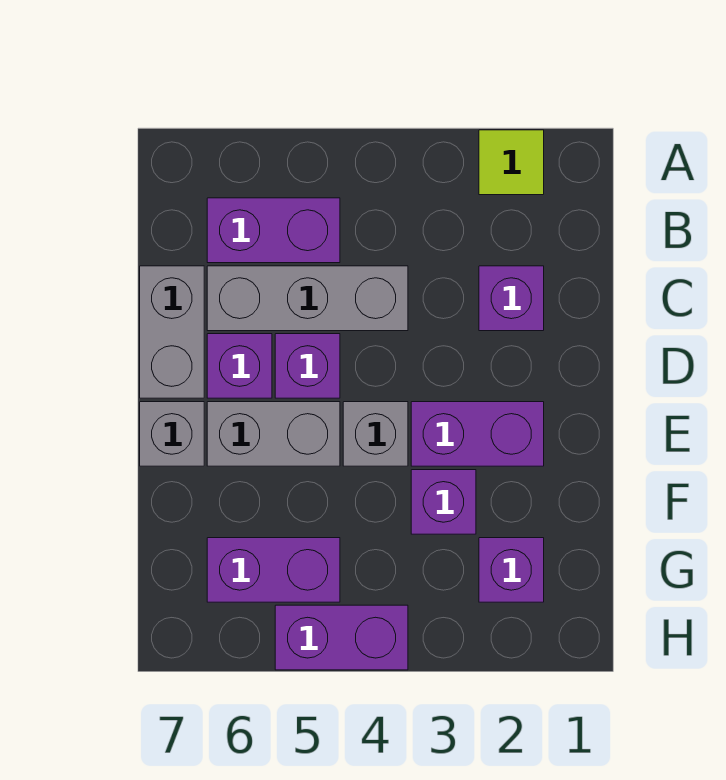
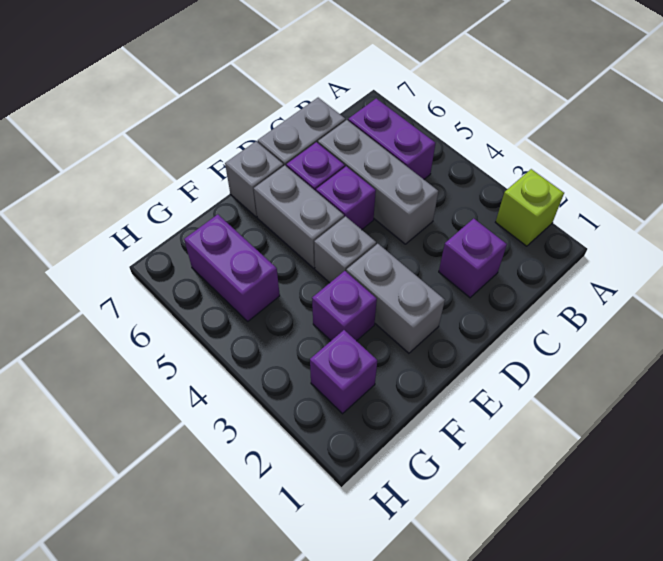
lime 1x1 tile [479,130,544,195] -> lime 1x1 brick [496,169,564,246]
purple 1x2 brick [411,402,544,466] -> grey 1x2 brick [346,244,445,353]
purple 1x2 brick [275,605,408,670] -> none

